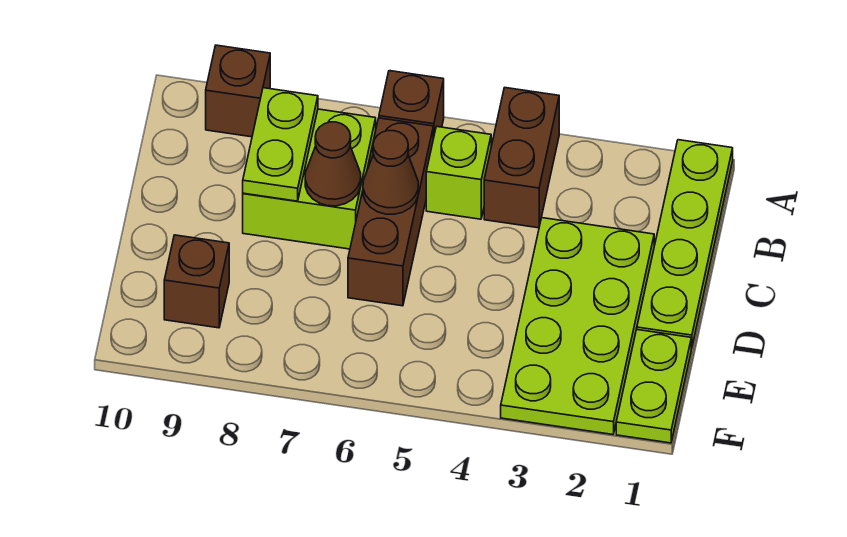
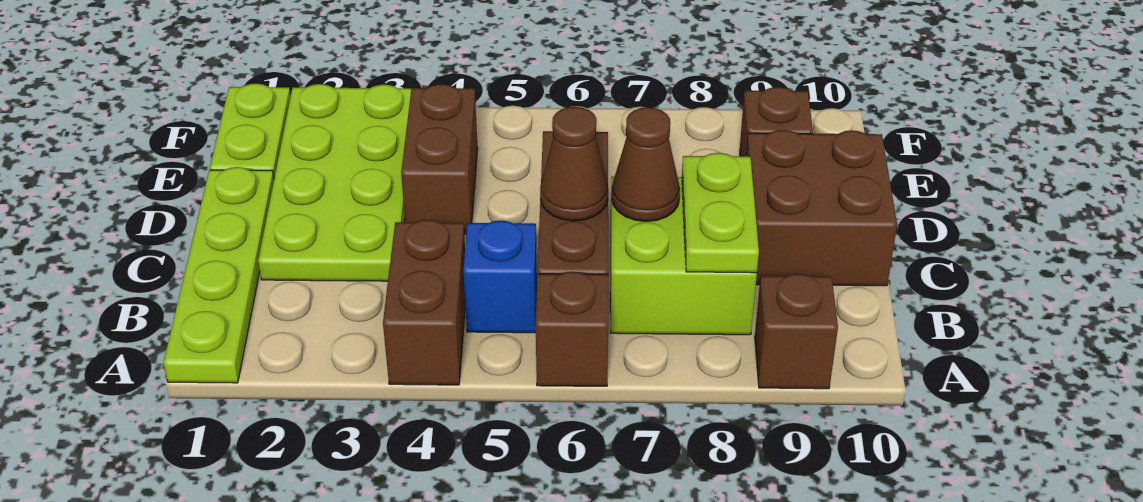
lime 1x1 brick [426,127,491,219] -> blue 1x1 brick [463,220,537,333]
none -> brown 2x2 brick [746,130,897,286]
none -> brown 1x2 brick [401,84,478,234]

